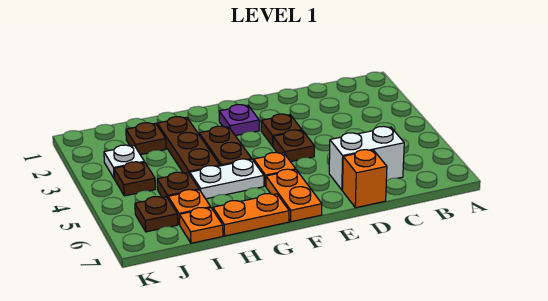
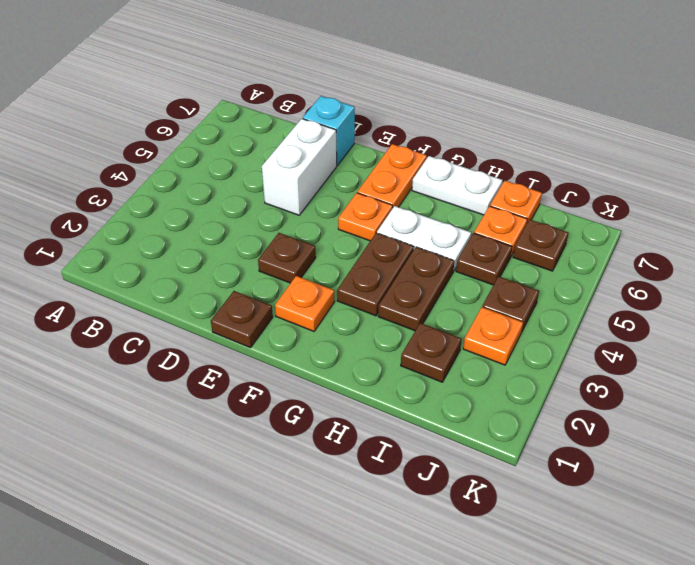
white 1x2 brick [329,126,404,190] -> white 1x2 brick turned to [262,119,337,215]
orange 1x1 brick [342,150,387,208] -> cyan 1x1 brick [303,96,355,166]
brown 1x1 plate [273,130,314,162] -> brown 1x1 plate moved to [211,291,273,348]
purple 1x1 plate [219,105,259,136] -> orange 1x1 plate [275,276,335,331]
orange 1x2 plate [213,194,289,236] -> white 1x2 plate [412,156,503,215]
brown 1x3 plate [157,117,220,174] -> brown 1x2 plate [378,247,454,331]
white 1x1 plate [104,145,144,178] -> orange 1x1 plate [463,307,523,365]

